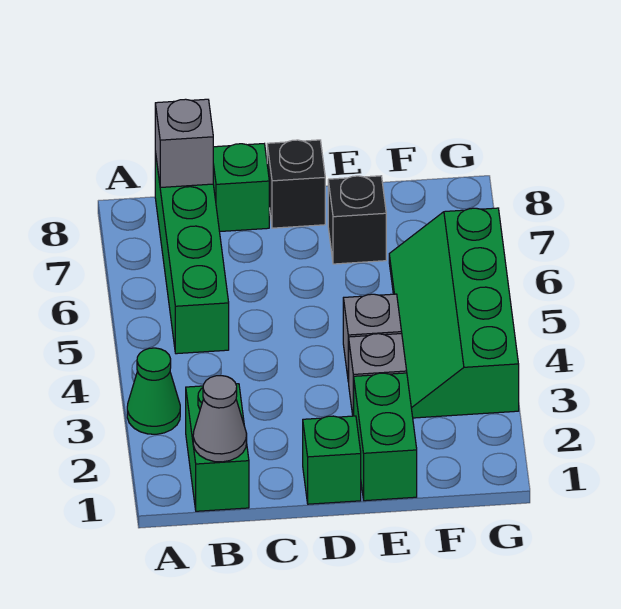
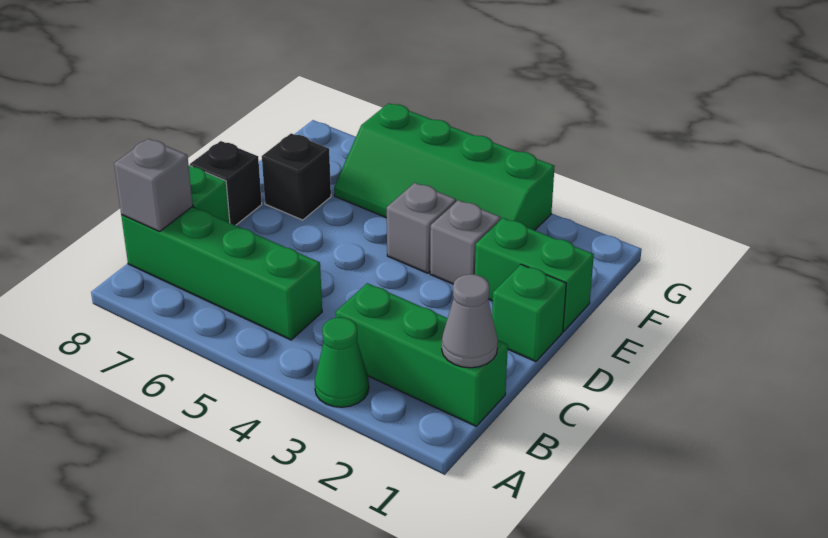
green 1x2 brick [186,384,249,511] -> green 1x3 brick [336,283,508,426]

